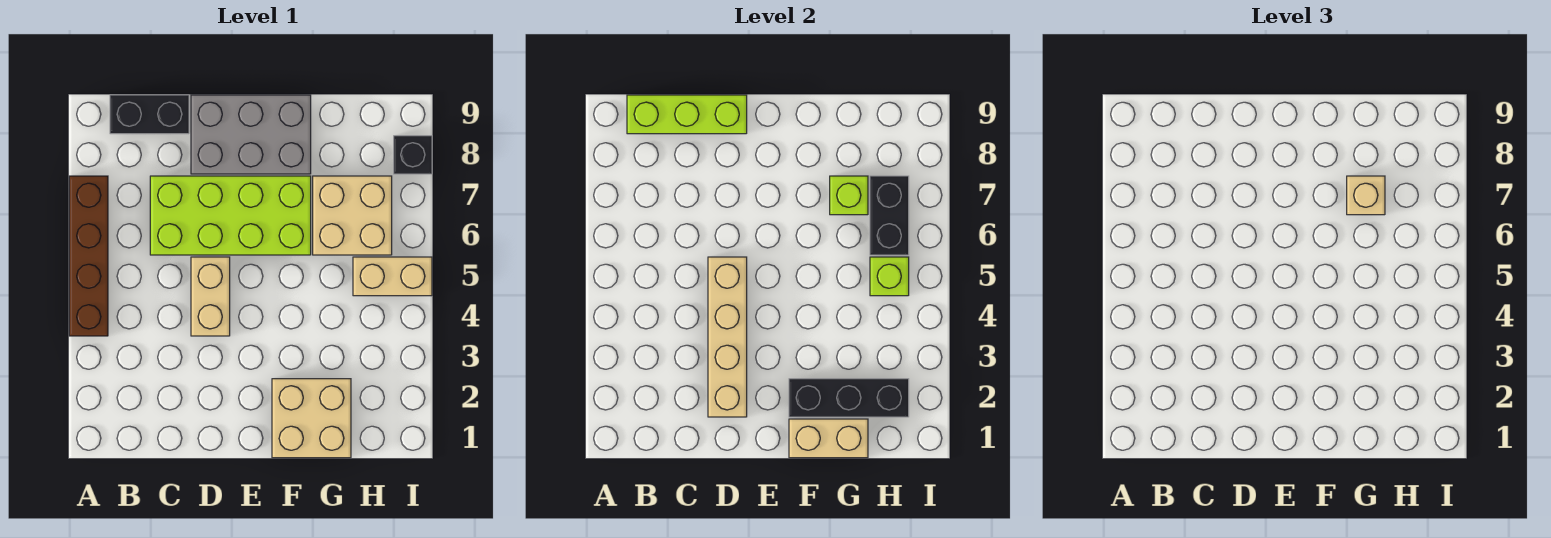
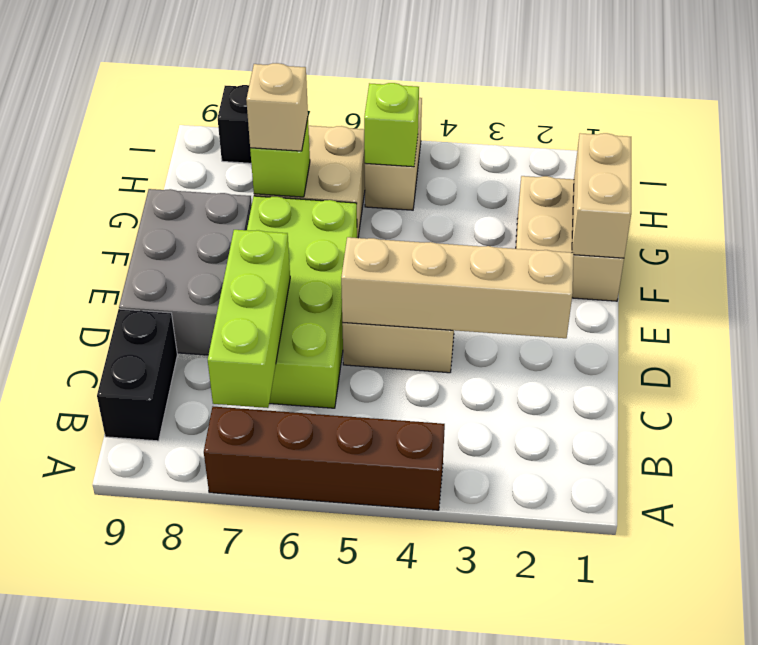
lime 1x3 brick [627,95,747,134] -> lime 1x3 brick moved to [208,230,290,408]
black 1x3 brick [789,379,909,417] -> none
black 1x2 brick [870,176,909,255] -> none

